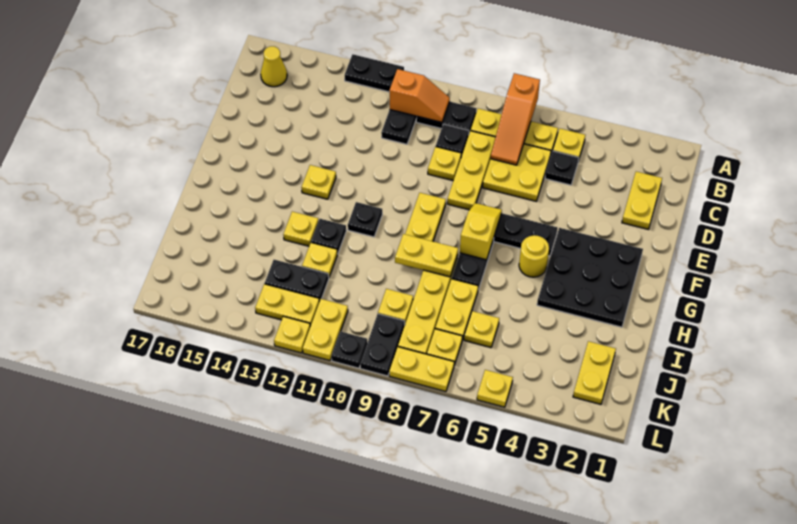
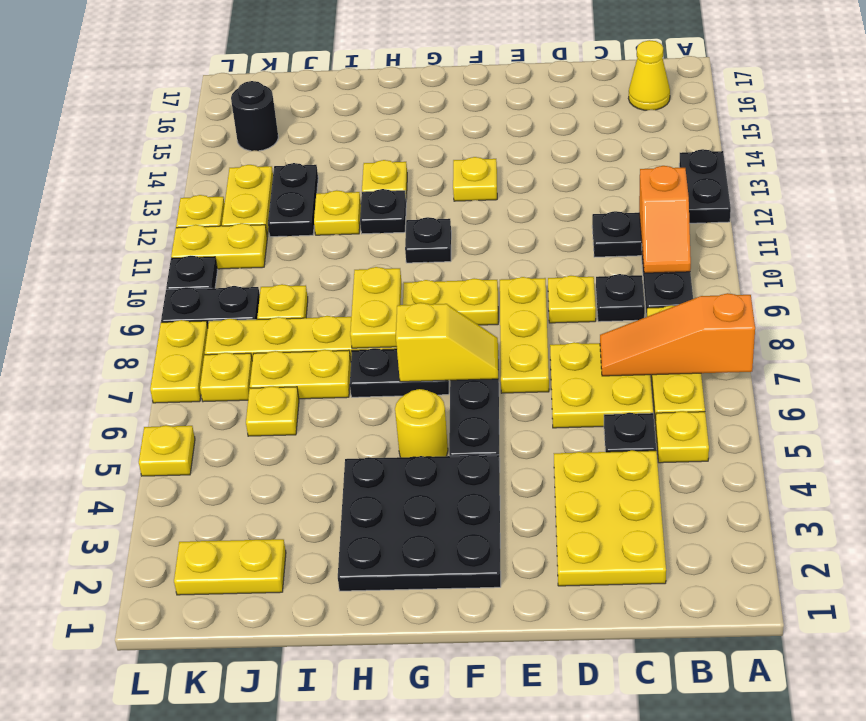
yellow 1x2 plate [622,172,662,229] -> yellow 2x3 plate [554,450,666,586]
yellow 1x3 plate [447,131,496,210] -> yellow 1x3 plate turned to [500,277,549,393]
none -> black 1x1 round brick [231,81,278,151]

